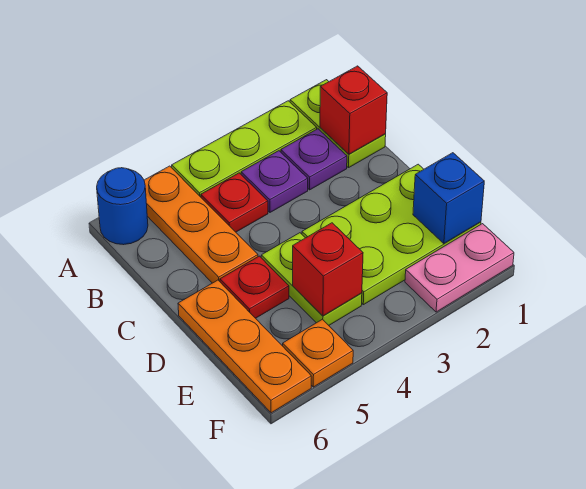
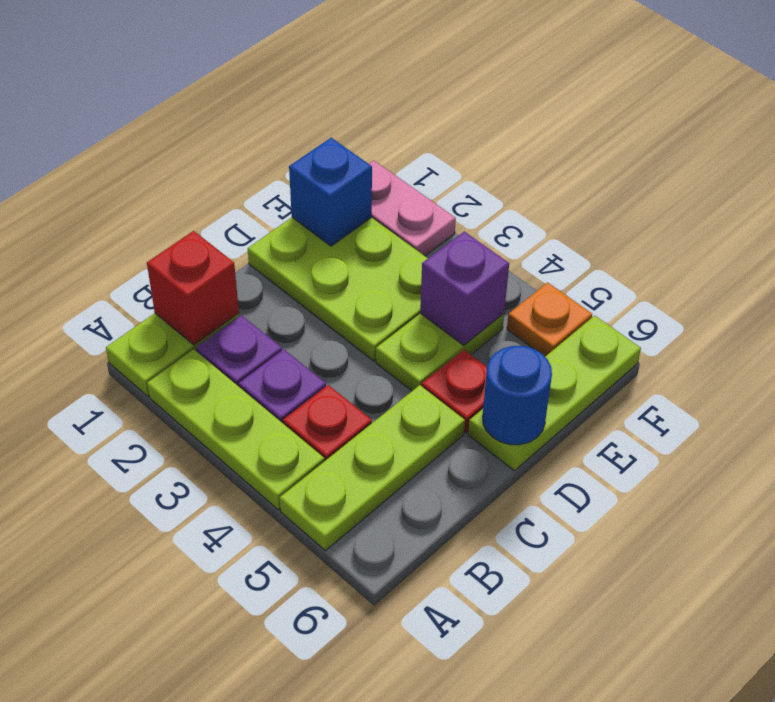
orange 1x3 plate [144,166,258,283] -> lime 1x3 plate [280,385,465,551]
blue 1x1 round brick [97,168,148,245] -> blue 1x1 round brick moved to [483,346,552,445]
orange 1x3 plate [178,280,311,413] -> lime 1x3 plate [468,316,641,471]
red 1x1 brick [293,223,363,316] -> purple 1x1 brick [420,232,509,345]

